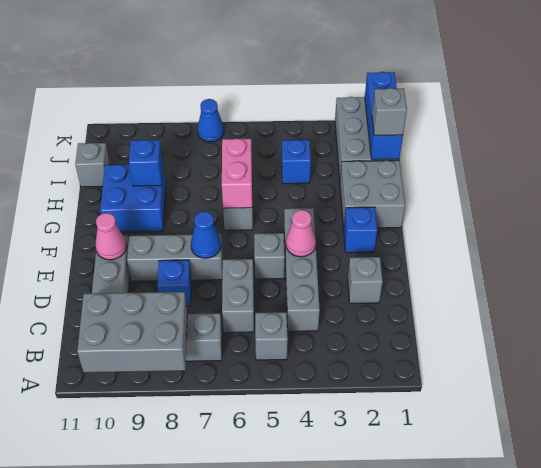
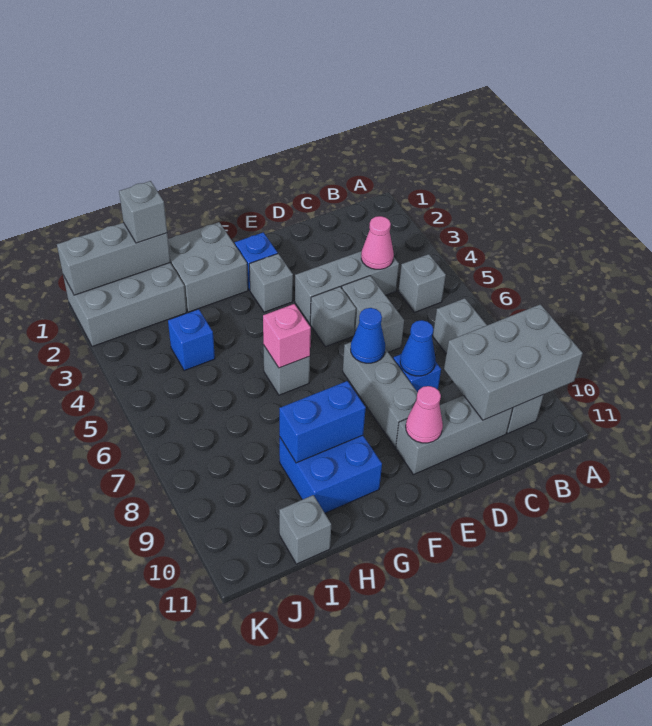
grey 2x3 brick [77,292,187,372] -> grey 2x3 brick turned to [444,304,583,420]
grey 1x4 brick [284,208,320,331] -> grey 1x3 brick [295,251,399,323]
grey 1x2 brick [222,259,254,333] -> grey 1x2 brick turned to [342,276,404,352]
grey 1x1 brick [348,257,383,303] -> grey 1x1 brick moved to [249,254,293,312]
pink 1x1 cone [286,210,316,257] -> pink 1x1 cone moved to [361,216,394,269]
pink 1x2 brick [222,139,252,208] -> pink 1x1 brick [263,304,311,368]
blue 1x1 brick [129,140,163,186] -> blue 1x2 brick [279,381,366,463]
blue 1x3 brick [365,72,403,160] -> grey 1x3 brick [57,223,170,295]
blue 1x1 cone [197,99,224,142] -> blue 1x1 cone moved to [400,320,435,376]

